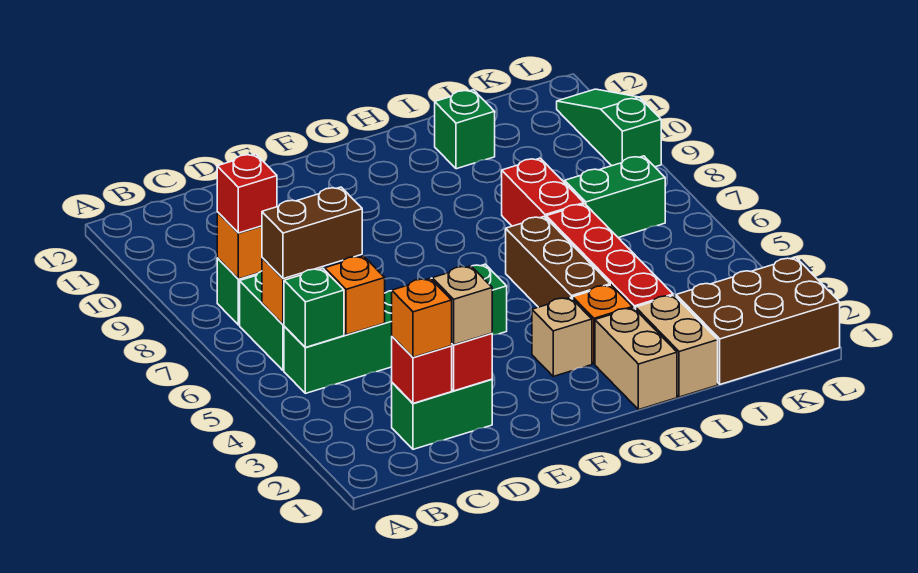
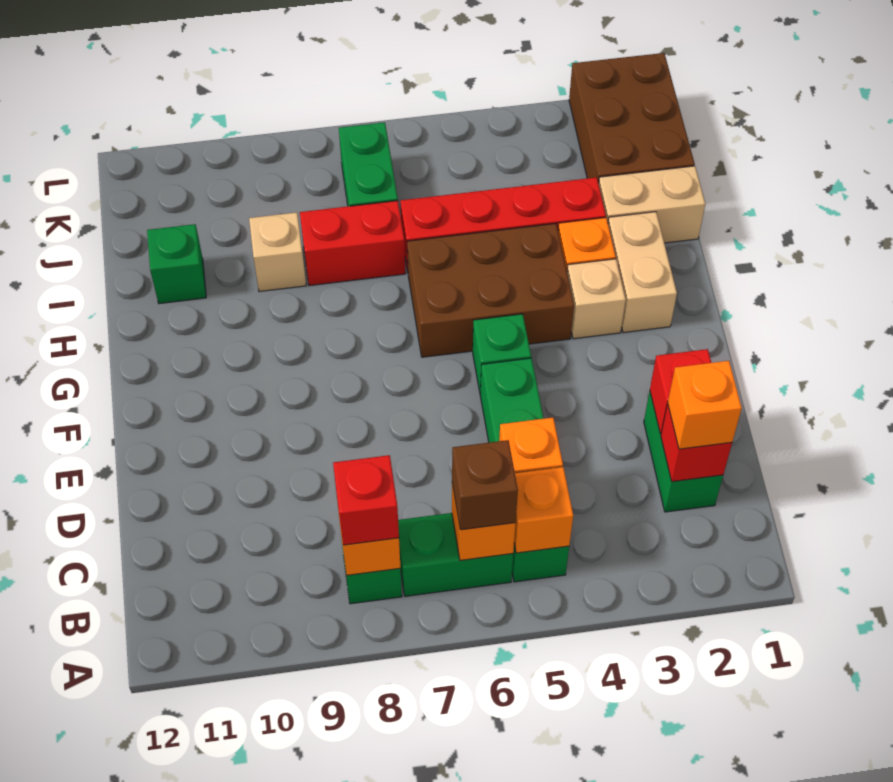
green 1x1 brick [284,268,344,347] -> orange 1x1 brick [514,467,573,553]
brown 1x2 brick [262,187,362,279] -> brown 1x1 brick [452,440,518,530]
tan 1x1 brick [432,266,492,345] -> tan 1x1 brick moved to [249,212,306,292]
tan 1x2 brick [595,308,677,410] -> tan 1x2 brick turned to [608,212,677,333]
brown 1x3 brick [506,217,610,307] -> brown 2x3 brick [407,224,574,357]
green 1x3 slope [557,89,661,167] -> none

